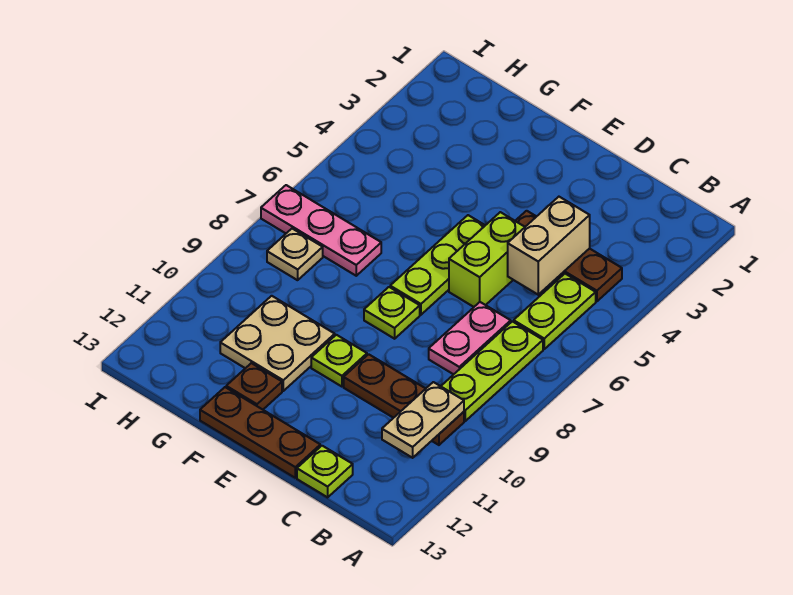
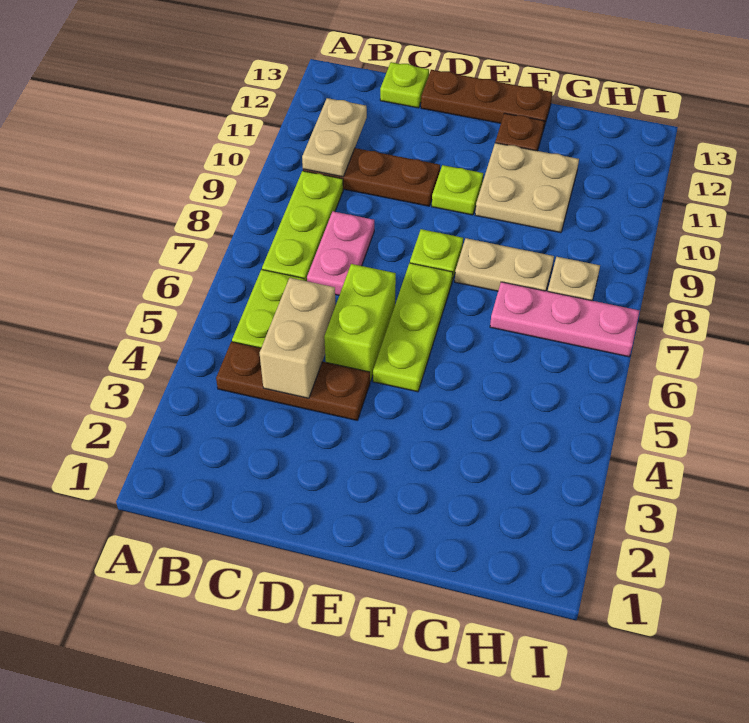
none -> tan 1x2 plate [455,238,554,291]

